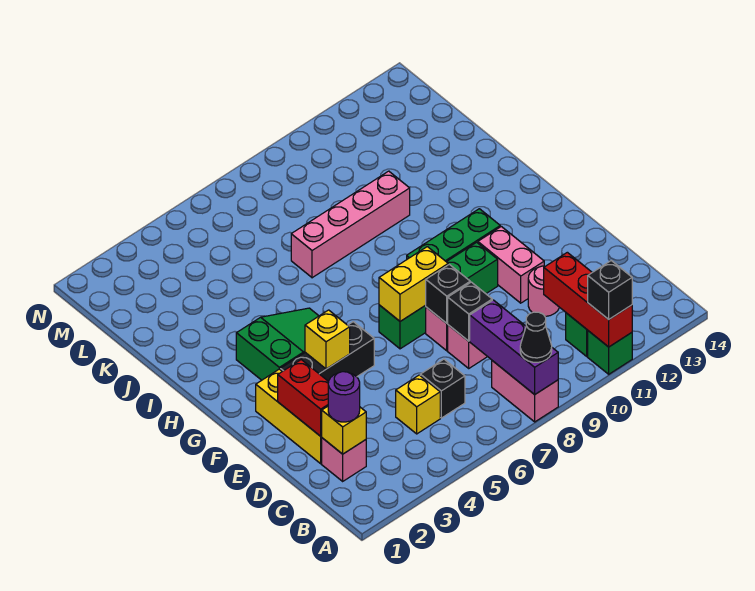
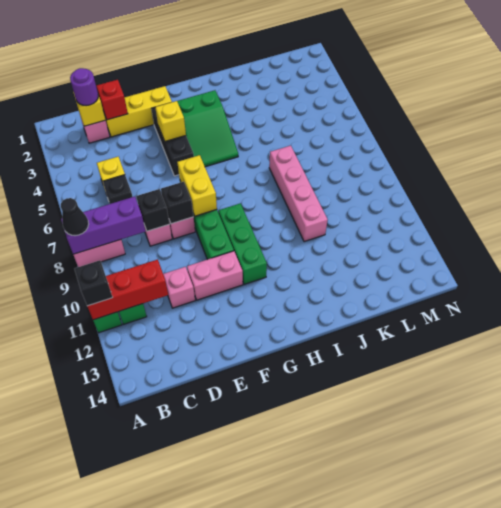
red 1x2 brick [278,360,329,436] -> red 1x1 brick [97,80,128,120]
pink 1x1 round brick [528,266,559,316] -> pink 1x1 brick [163,267,195,308]

